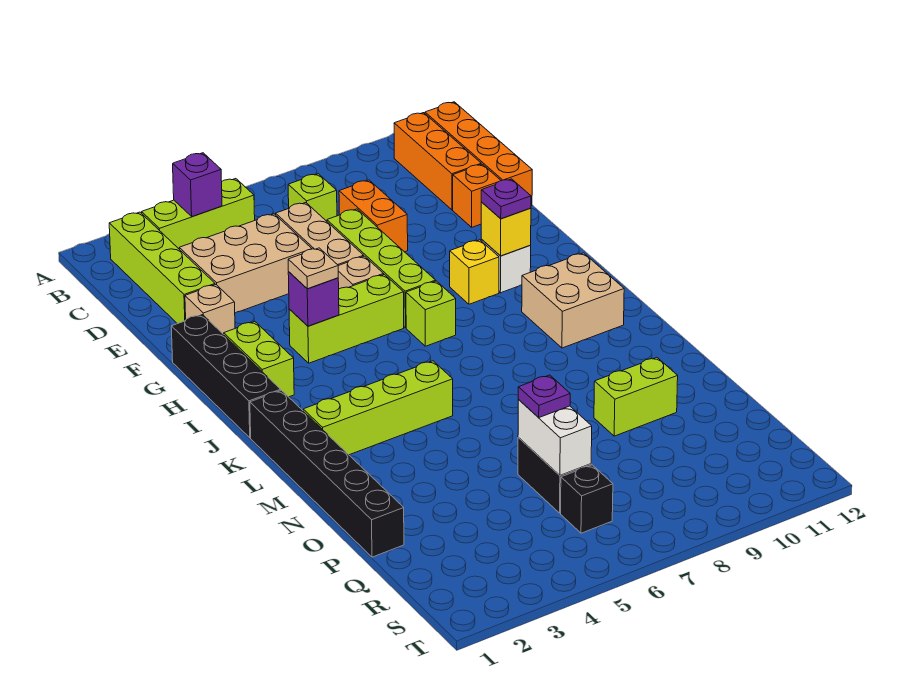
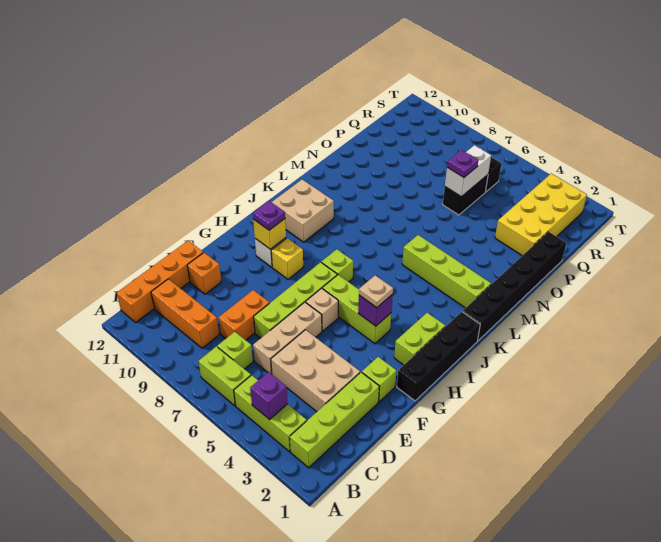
orange 1x3 brick [394,113,481,210] -> orange 1x3 brick turned to [151,279,219,348]
tan 1x1 brick [185,285,235,335] -> lime 1x1 brick [362,357,396,402]
lime 1x2 brick [594,358,678,436] -> lime 1x2 brick moved to [199,346,251,406]
none -> yellow 2x4 brick [495,174,587,256]

